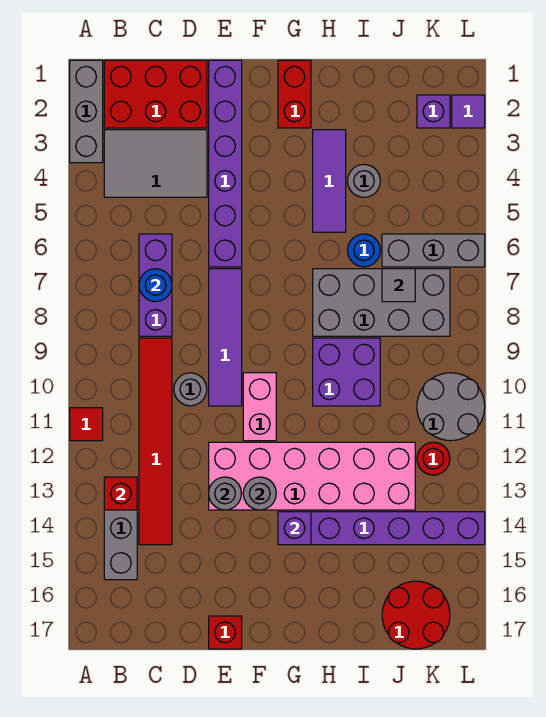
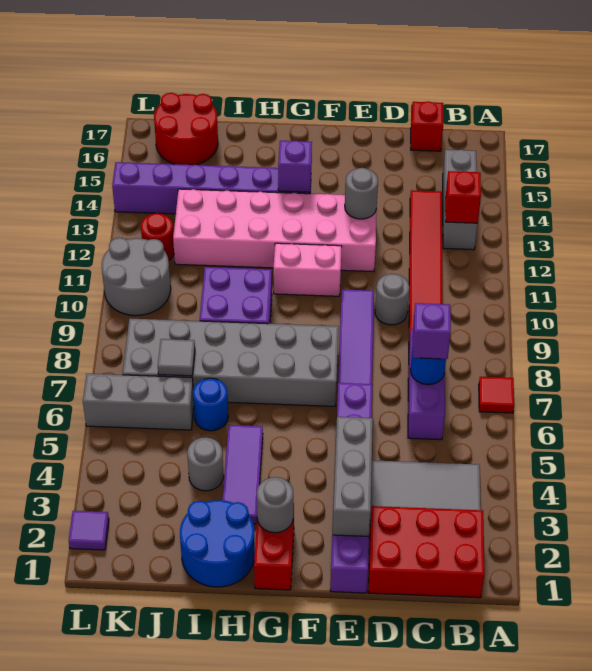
grey 1x3 brick [70,60,103,163] -> grey 1x3 brick moved to [333,417,373,536]
red 1x1 tile [70,408,103,441] -> red 1x1 tile moved to [479,377,514,413]
red 1x1 brick [209,616,242,649] -> red 1x1 brick moved to [411,101,443,151]
pink 1x2 brick [243,373,276,441] -> pink 1x2 brick turned to [273,243,342,296]
grey 1x1 round brick [243,477,276,510] -> grey 1x1 round brick moved to [257,477,293,533]
none -> blue 2x2 round brick [180,500,255,587]
grey 2x4 brick [313,269,450,336] -> grey 2x6 brick [123,319,339,406]
purple 1x1 brick [417,95,450,128] -> purple 1x1 brick moved to [413,303,451,359]

